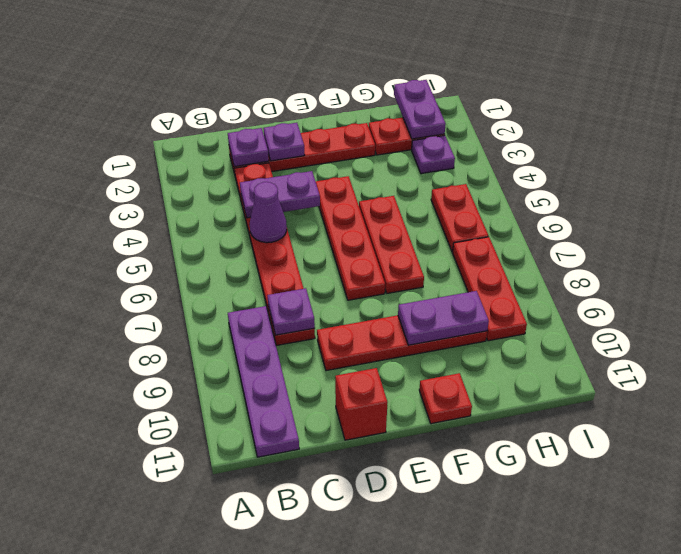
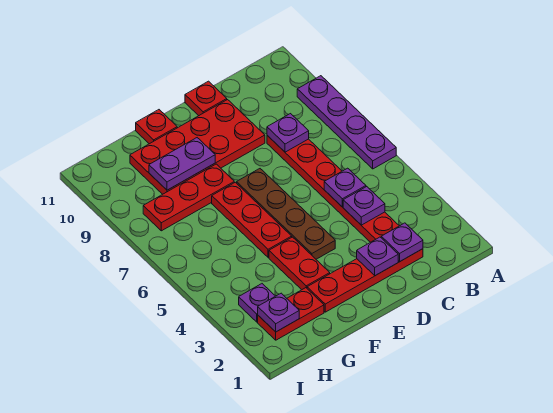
purple 1x4 plate [228,306,299,457] -> purple 1x4 plate moved to [297,76,396,169]
purple 1x2 plate [240,171,320,218] -> purple 1x1 plate [343,187,385,225]
purple 1x1 cone [250,182,287,243] -> purple 1x1 plate [324,168,366,207]
red 1x4 plate [317,315,487,371] -> red 2x4 plate [130,100,265,194]
red 1x1 brick [335,368,388,440] -> red 1x1 plate [185,81,227,116]
red 1x4 plate [316,176,385,300] -> brown 1x4 plate [237,169,335,259]
purple 1x2 plate [394,80,446,139] -> purple 1x1 plate [258,293,299,332]
red 1x2 plate [431,184,488,252] -> red 1x2 plate moved to [269,237,330,290]
red 1x3 plate [453,237,527,341] -> red 1x3 plate turned to [143,164,234,231]

